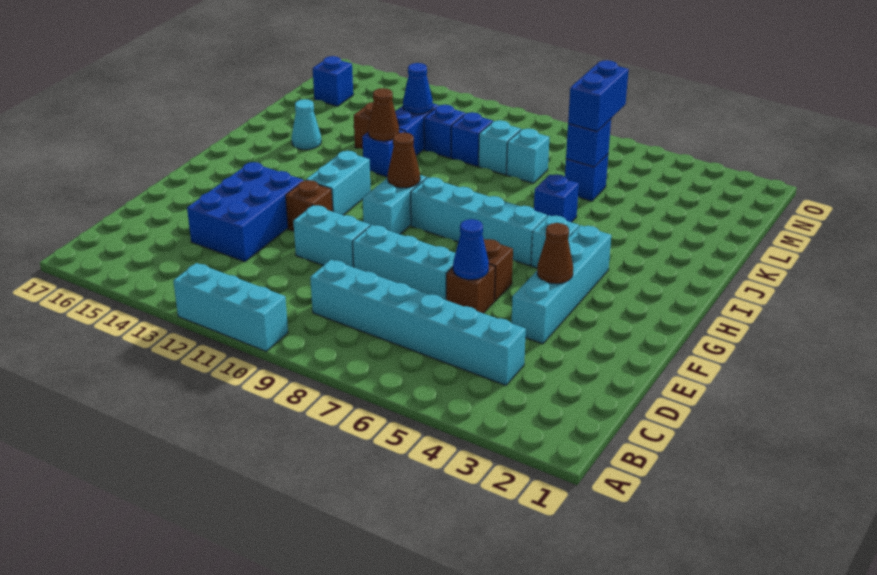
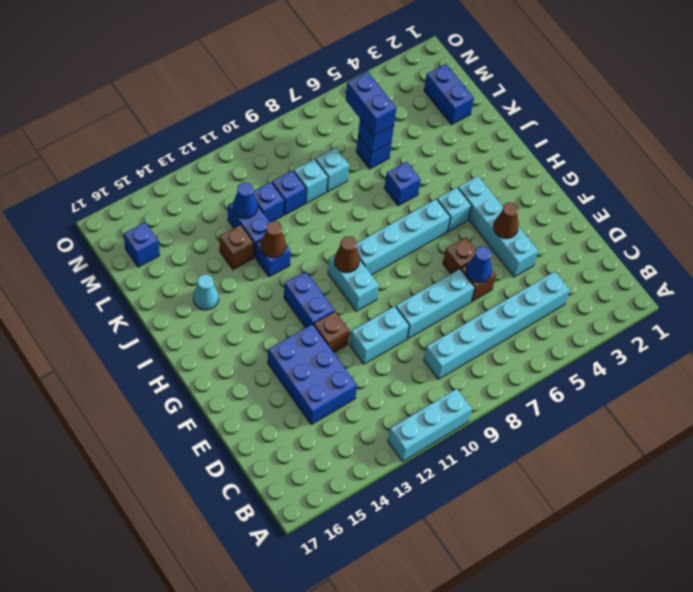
cyan 1x2 brick [306,151,371,215] -> blue 1x2 brick [284,271,335,328]
none -> blue 1x2 brick [424,64,474,125]

